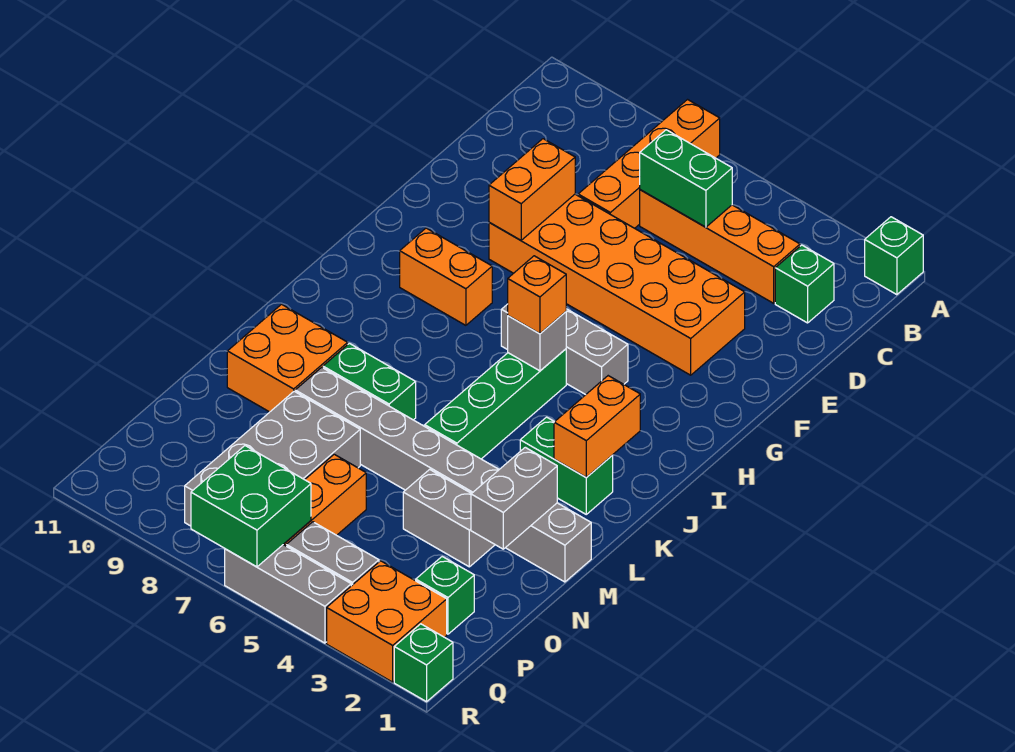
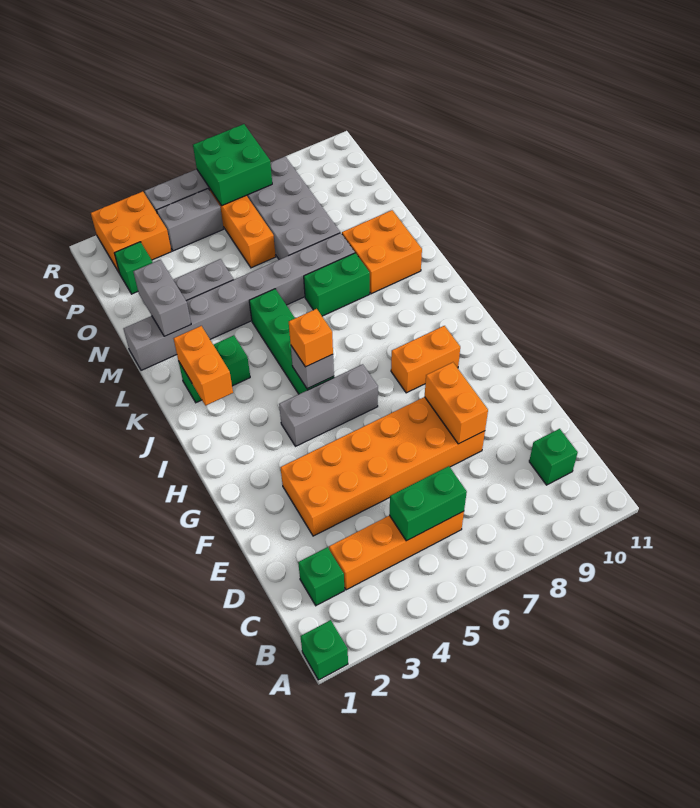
orange 1x4 brick [578,100,720,228] -> none
green 1x1 brick [394,624,453,702] -> green 1x1 brick moved to [529,429,578,485]

